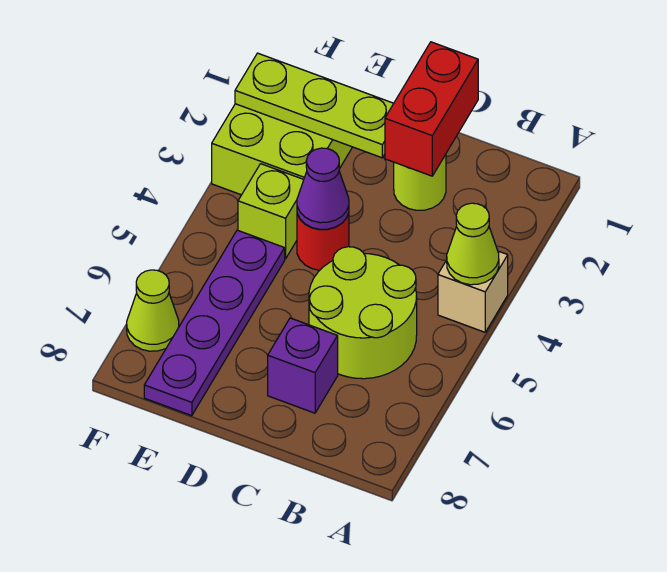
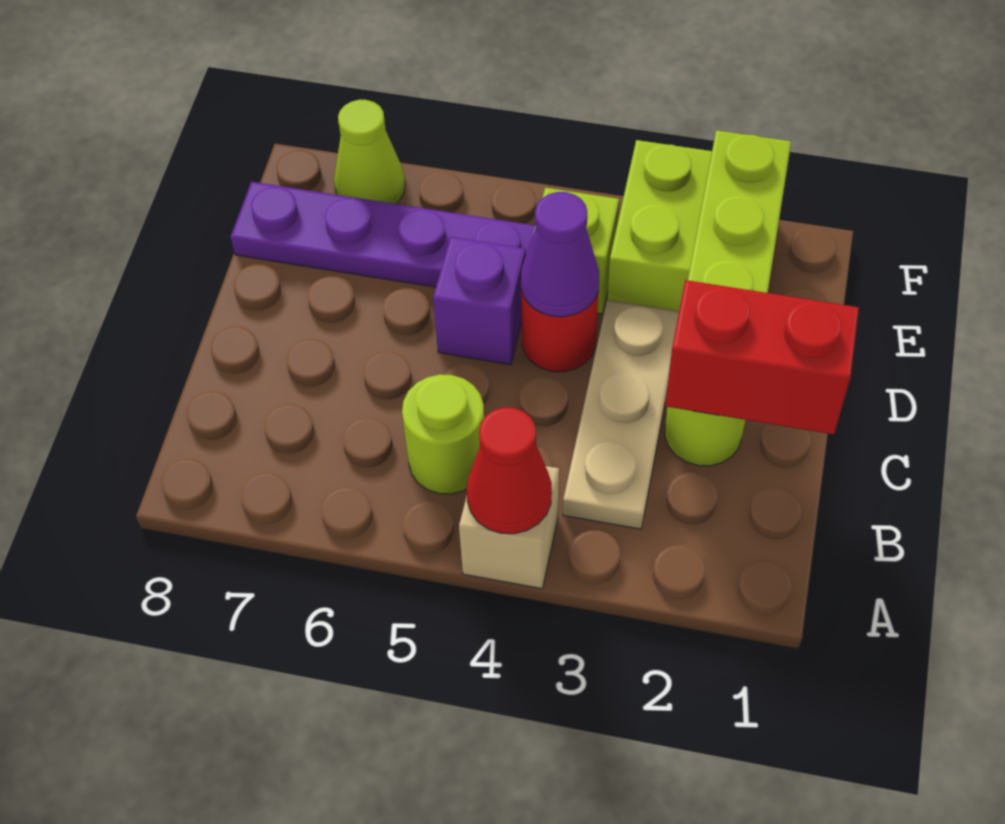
lime 1x1 cone [447,203,499,285] -> red 1x1 cone [467,408,552,534]
none -> tan 1x3 plate [563,300,679,529]
lime 2x2 round brick [309,247,417,379] -> lime 1x1 round brick [402,374,484,494]
purple 1x1 brick [268,318,338,413] -> purple 1x1 brick moved to [433,237,526,365]

